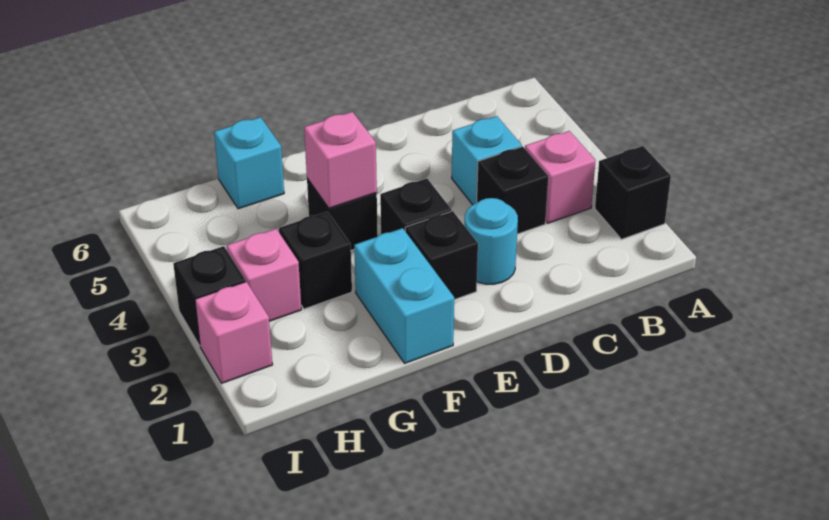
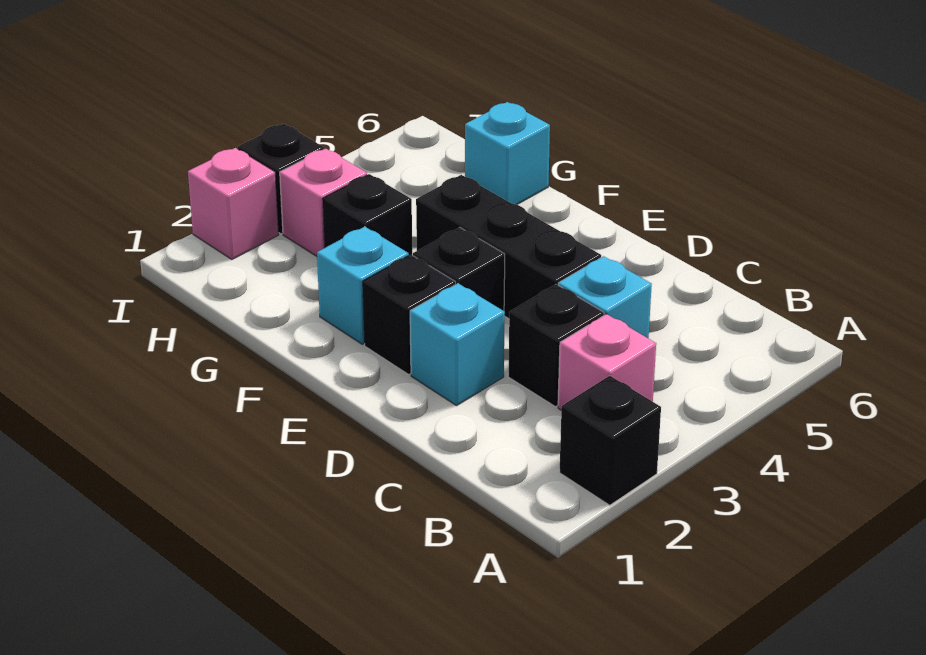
cyan 1x1 round brick [465,198,518,284] -> cyan 1x1 brick [410,283,505,406]
cyan 1x2 brick [354,228,454,363] -> cyan 1x1 brick [317,227,409,344]
black 1x1 brick [307,179,378,250] -> black 1x3 brick [416,175,601,319]
pink 1x1 brick [304,112,377,208] -> none

